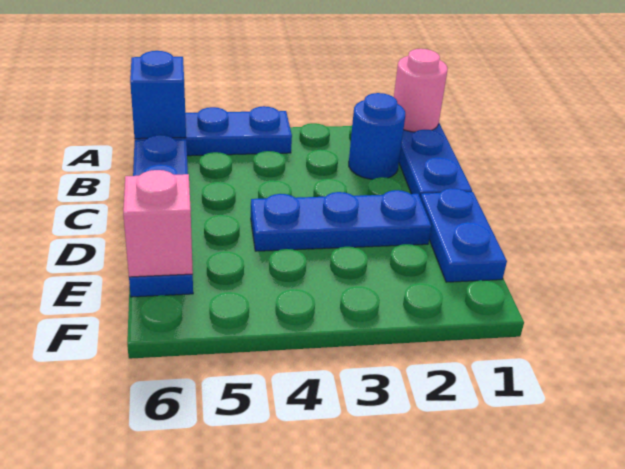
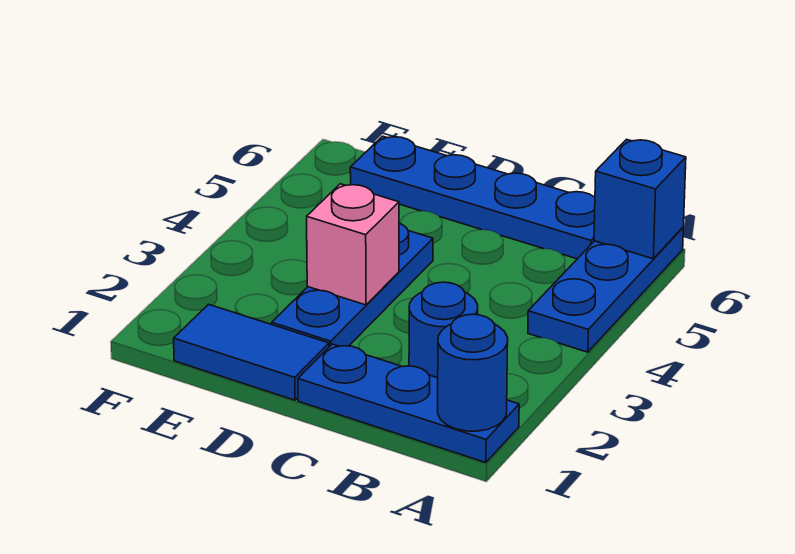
pink 1x1 round brick [394,49,448,132] -> blue 1x1 round brick [438,314,508,431]
blue 1x2 plate [420,188,507,282] -> blue 1x2 tile [174,304,329,400]
pink 1x1 brick [123,170,193,277] -> pink 1x1 brick moved to [307,184,399,305]

